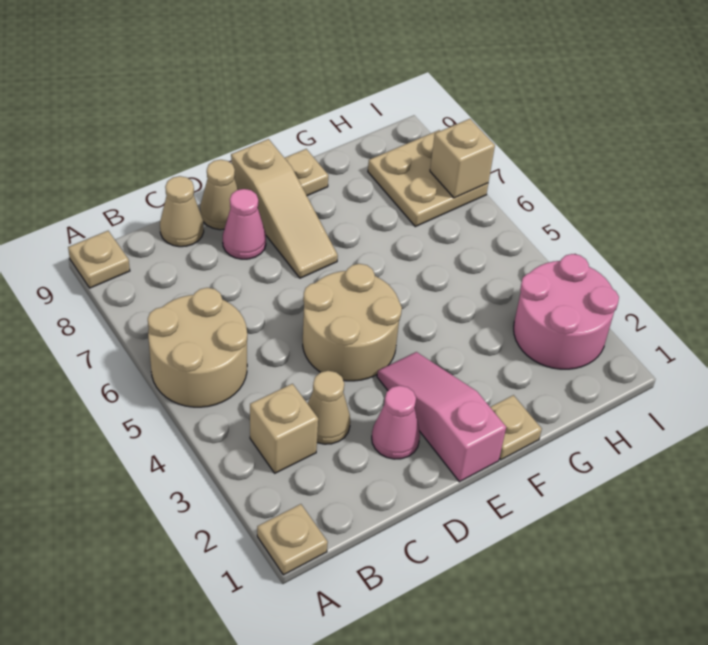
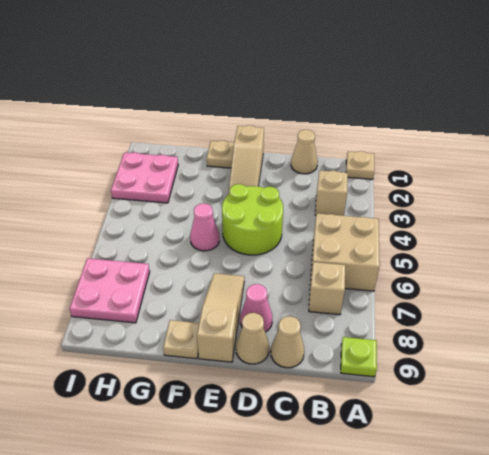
tan 2x2 round brick [148,288,247,407] -> tan 2x2 brick [311,214,380,291]
tan 1x1 plate [68,231,130,288] -> lime 1x1 plate [341,337,377,377]
tan 1x1 cone [308,371,350,444] -> tan 1x1 cone moved to [291,130,318,174]
pink 1x1 cone [372,386,420,459] -> pink 1x1 cone moved to [190,203,219,251]
tan 2x2 round brick [303,264,402,381] -> lime 2x2 round brick [222,184,283,255]
pink 1x3 slope [377,352,506,482] -> tan 1x3 slope [228,125,264,194]
pink 2x2 round brick [514,254,619,369] -> pink 2x2 plate [111,152,178,203]
tan 2x2 plate [368,130,488,227] -> pink 2x2 plate [69,258,150,323]
tan 1x1 brick [430,119,495,198] -> tan 1x1 brick moved to [309,262,345,315]

